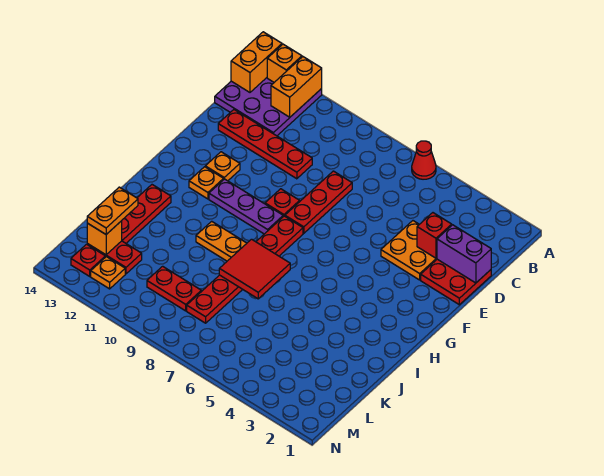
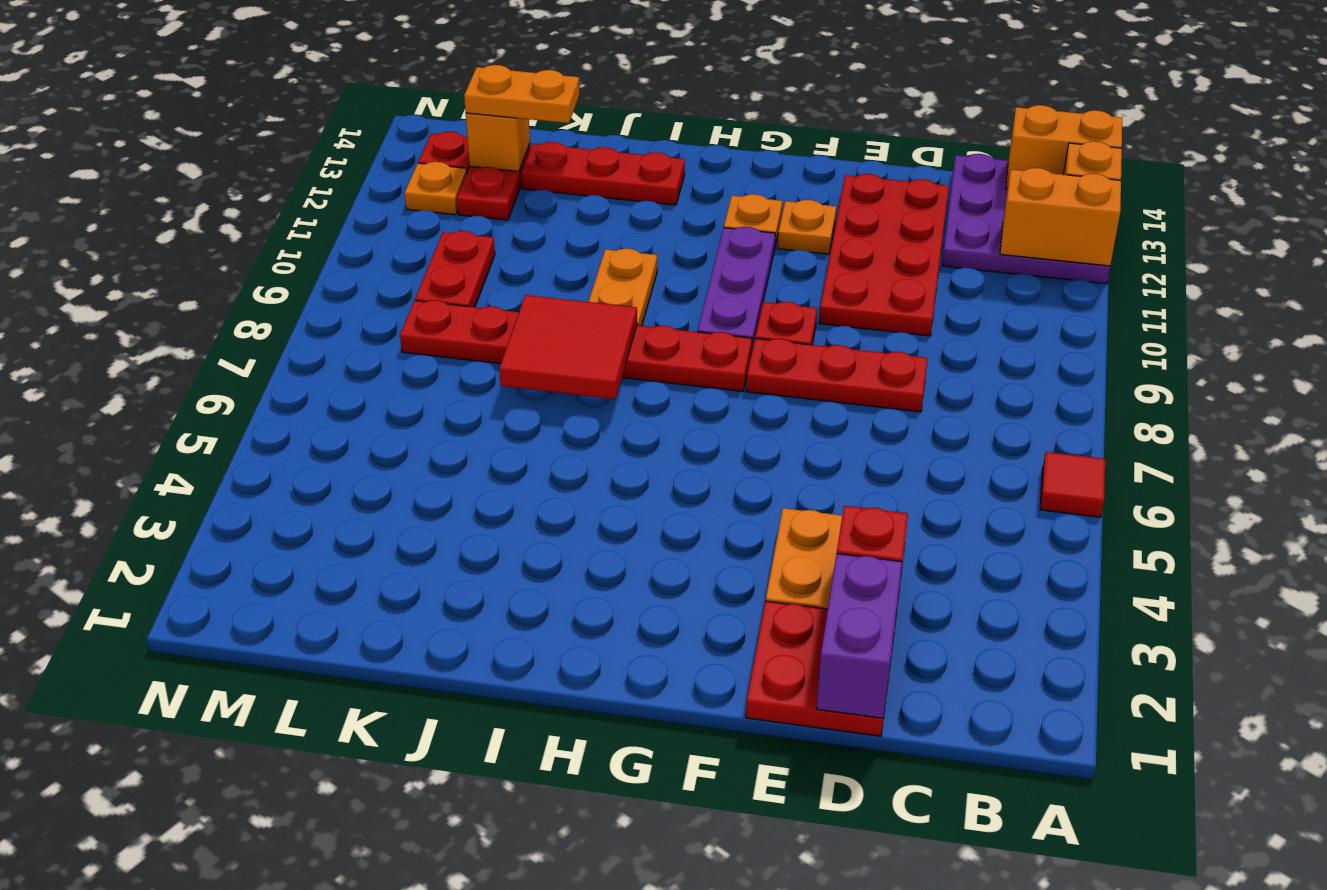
red 1x1 cone [412,141,436,179] -> red 1x1 tile [1040,452,1105,517]
red 1x4 plate [218,110,312,179] -> red 2x4 plate [819,174,949,336]

